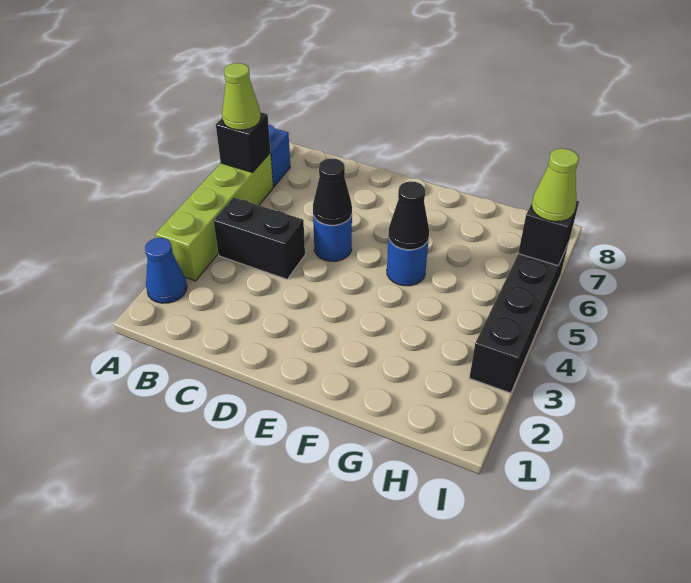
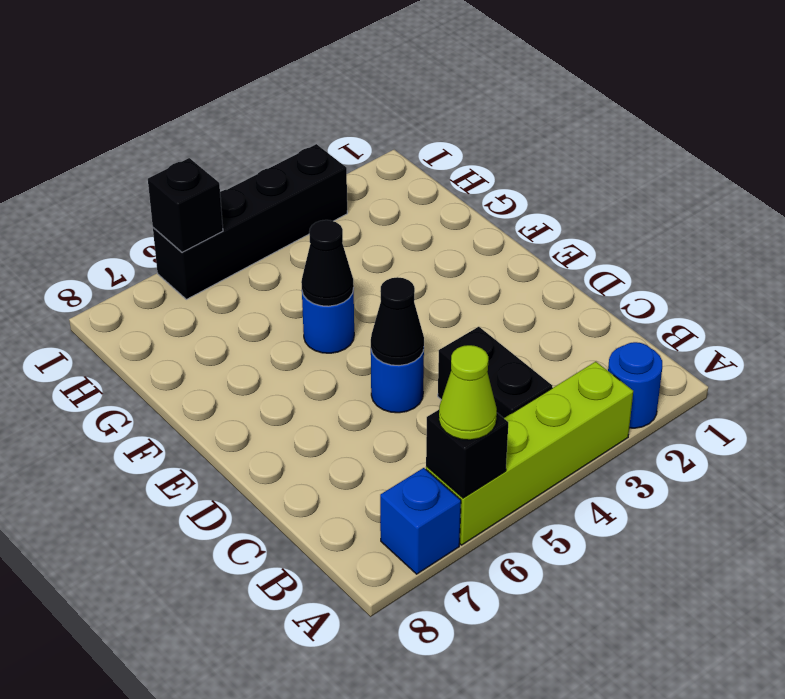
blue 1x1 cone [145,238,187,303] -> blue 1x1 round brick [608,342,662,428]
lime 1x1 cone [531,148,579,222] -> none

